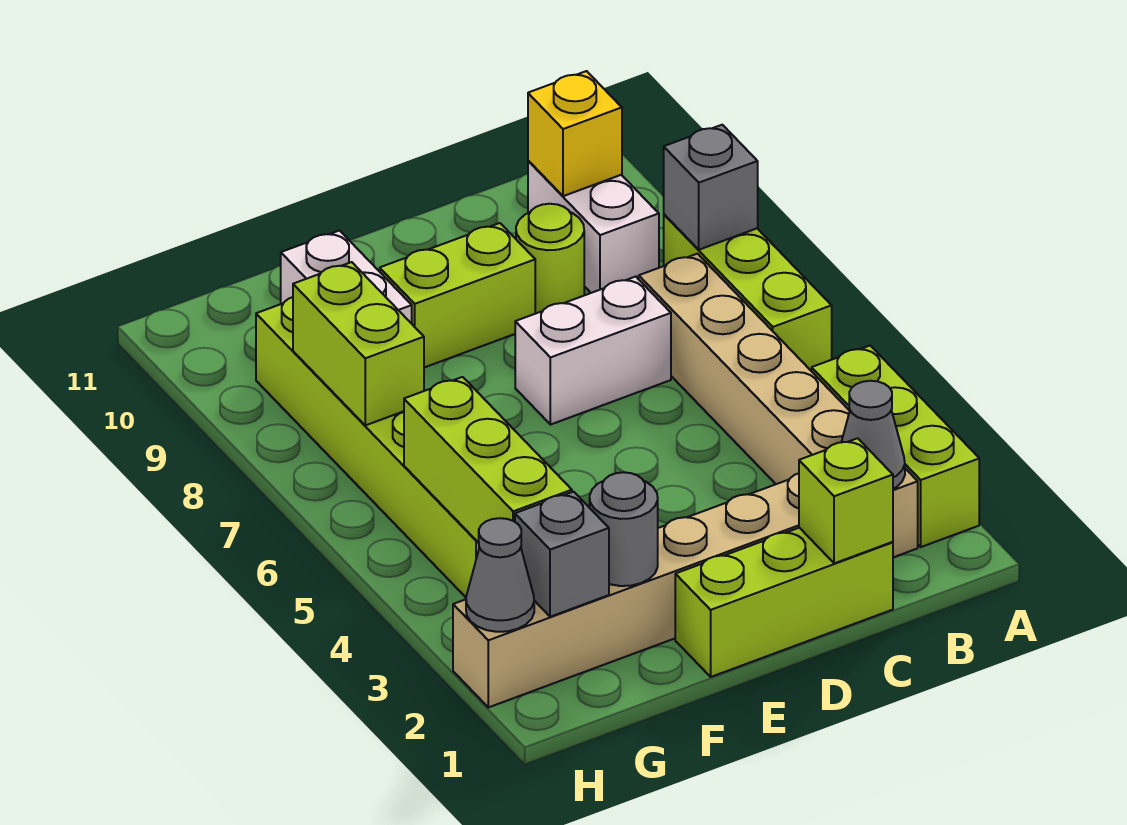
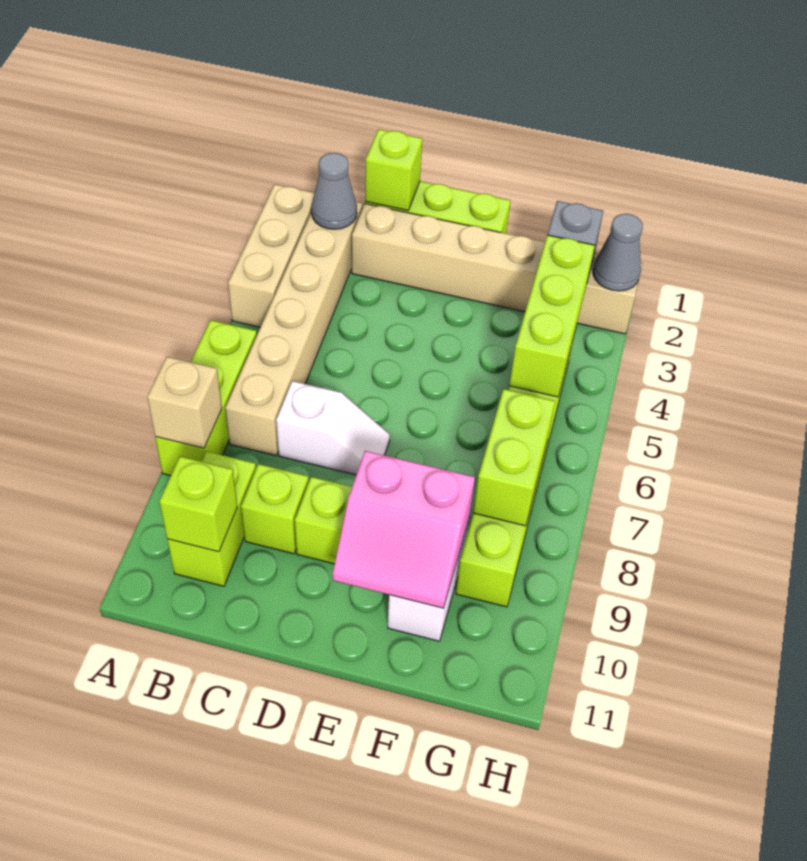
lime 1x3 brick [812,346,979,547] -> tan 1x3 brick [228,184,314,327]
grey 1x1 brick [664,125,758,250] -> tan 1x1 brick [147,357,222,448]
white 1x2 brick [528,161,659,293] -> lime 1x2 brick [167,451,256,586]
yellow 1x1 brick [528,71,622,196] -> lime 1x1 brick [159,457,237,552]
white 1x2 brick [515,277,671,425] -> white 1x2 slope [276,381,390,475]
lime 1x1 round brick [516,204,584,314] -> lime 1x1 brick [241,464,309,554]
none -> pink 2x2 slope [333,451,475,608]
grey 1x1 round brick [590,472,658,586] -> none

